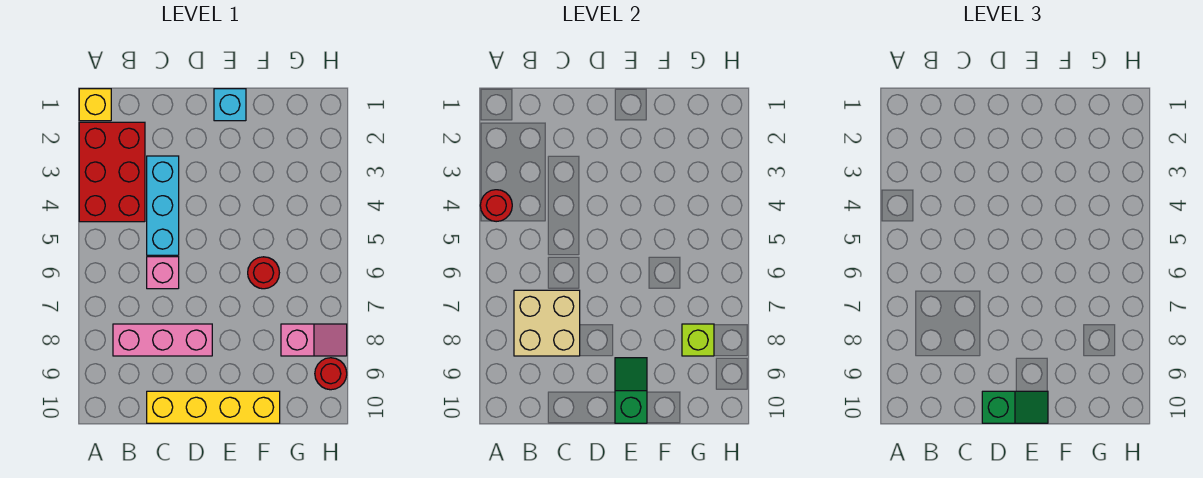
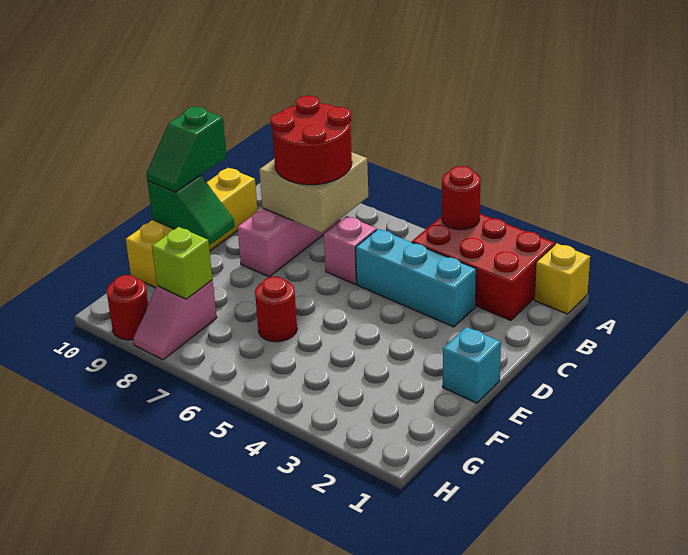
none -> red 2x2 round brick [271,95,352,185]

